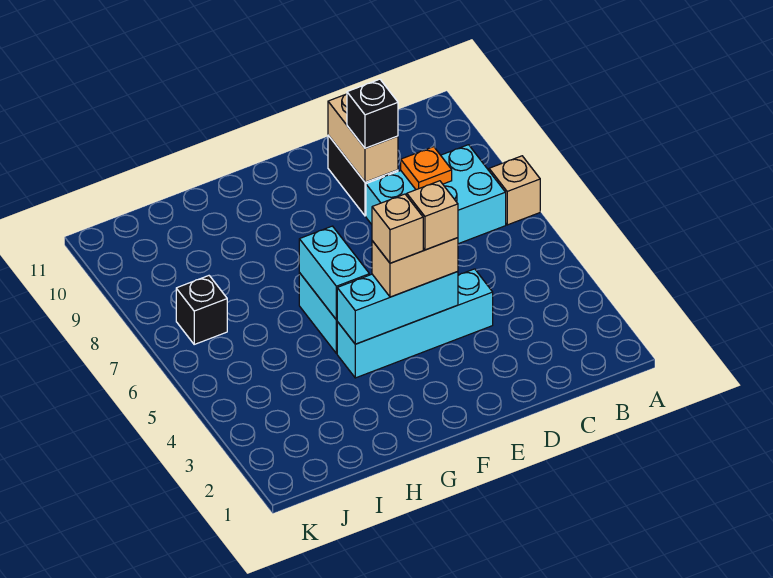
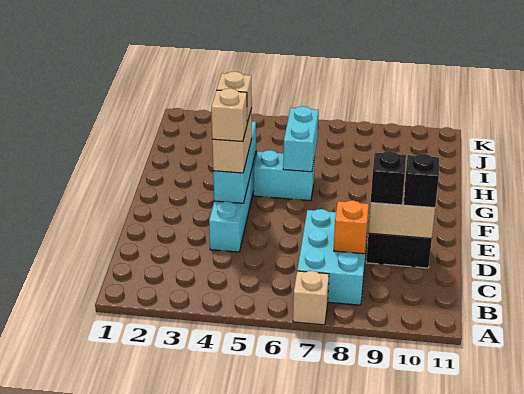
orange 1x1 plate [401,147,452,190] -> orange 1x1 brick [334,200,369,254]
cyan 1x2 brick [299,226,369,320] -> cyan 1x2 brick turned to [283,106,318,172]
black 1x1 brick [176,276,227,344] -> black 1x1 brick moved to [404,154,439,208]

